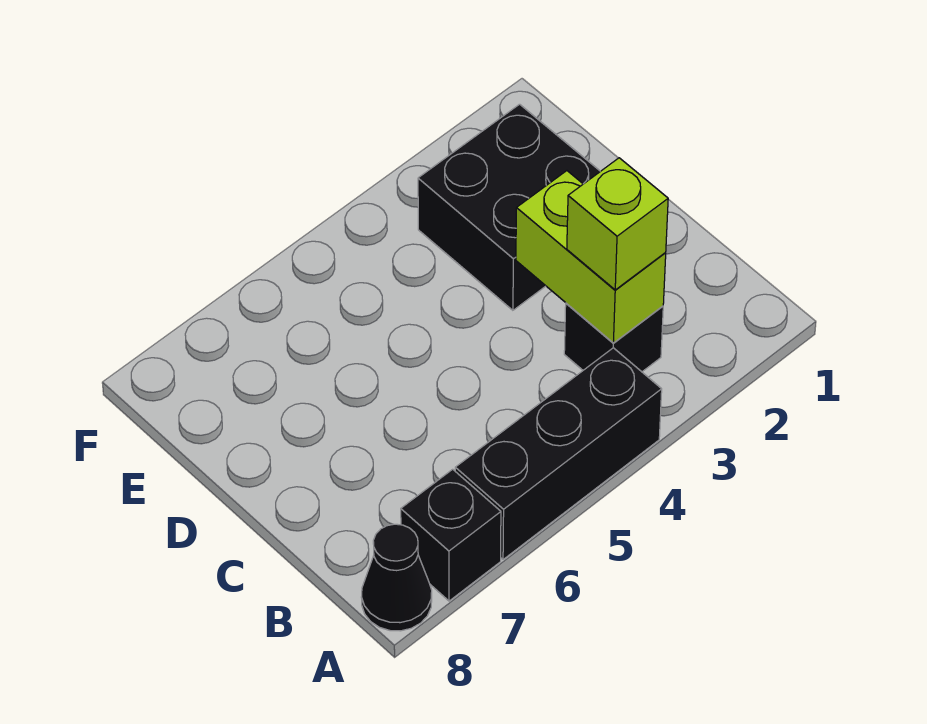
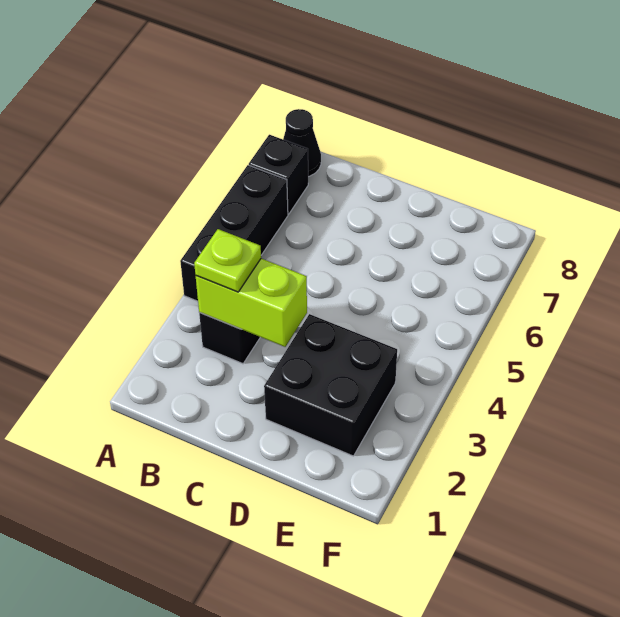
lime 1x1 brick [567,158,668,290] -> lime 1x1 plate [194,229,261,292]

